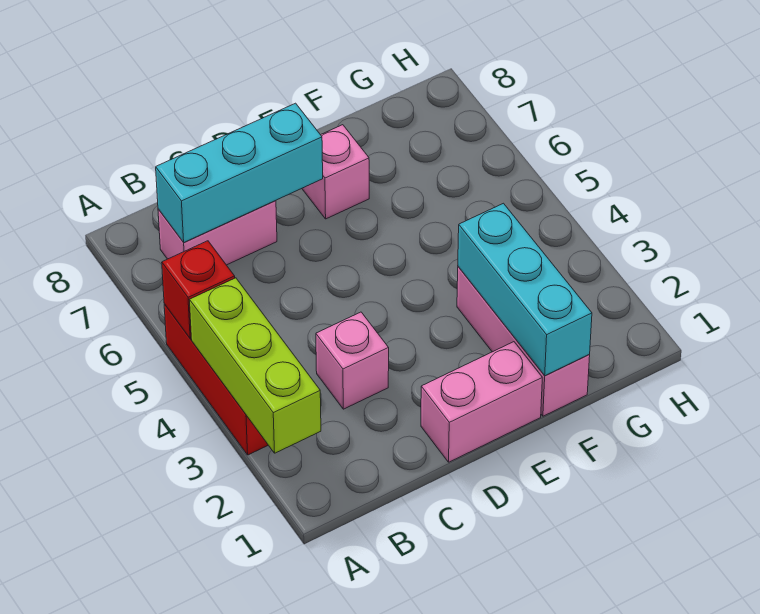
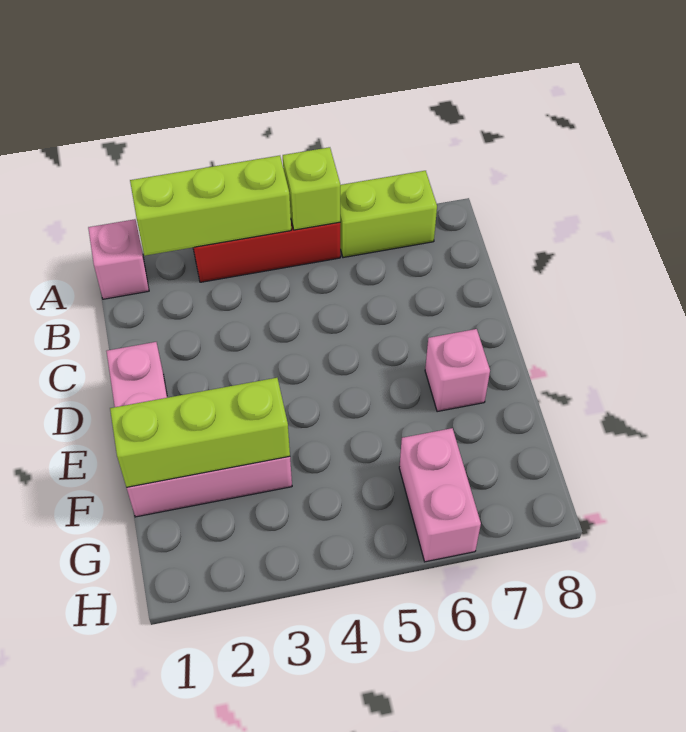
red 1x1 brick [162,241,235,339] -> lime 1x1 brick [283,147,340,230]
none -> lime 1x2 brick [340,171,437,258]
pink 1x2 brick [158,201,277,265] -> pink 1x2 brick moved to [399,428,481,562]
cyan 1x3 brick [156,103,323,243] -> none
pink 1x1 brick [316,312,389,409] -> pink 1x1 brick moved to [88,219,149,299]
cyan 1x3 brick [458,203,592,376] -> lime 1x3 brick [110,378,290,487]

